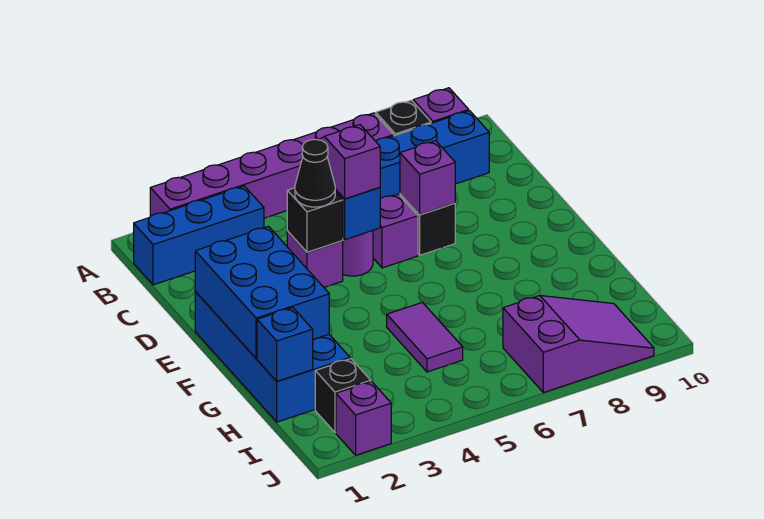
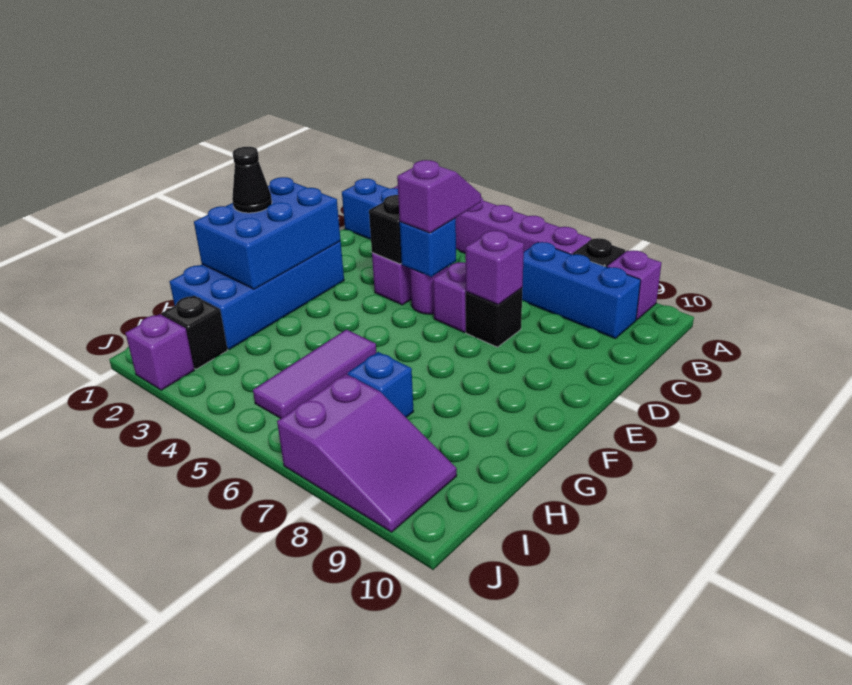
black 1x1 cone [295,139,335,207] -> black 1x1 cone moved to [232,147,272,213]
purple 1x2 tile [387,302,463,372] -> purple 1x3 tile [253,330,376,418]
blue 1x1 brick [257,308,313,381] -> blue 1x1 brick moved to [348,352,414,417]

